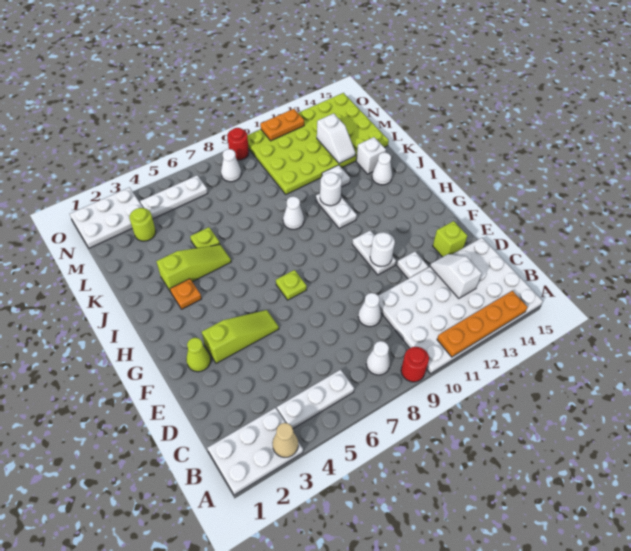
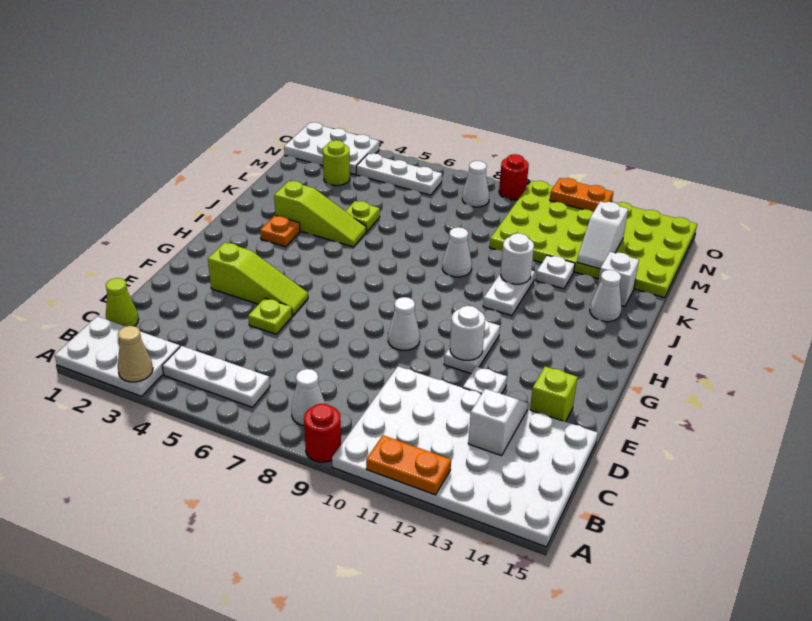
orange 1x4 plate [437,291,527,357] -> orange 1x2 plate [366,435,451,495]
white 1x1 cone [358,293,381,327] -> white 1x1 cone moved to [388,297,420,350]
lime 1x1 cone [186,338,211,372] -> lime 1x1 cone moved to [106,278,139,326]
lime 1x1 plate [276,270,307,300] -> lime 1x1 plate moved to [248,298,292,334]

